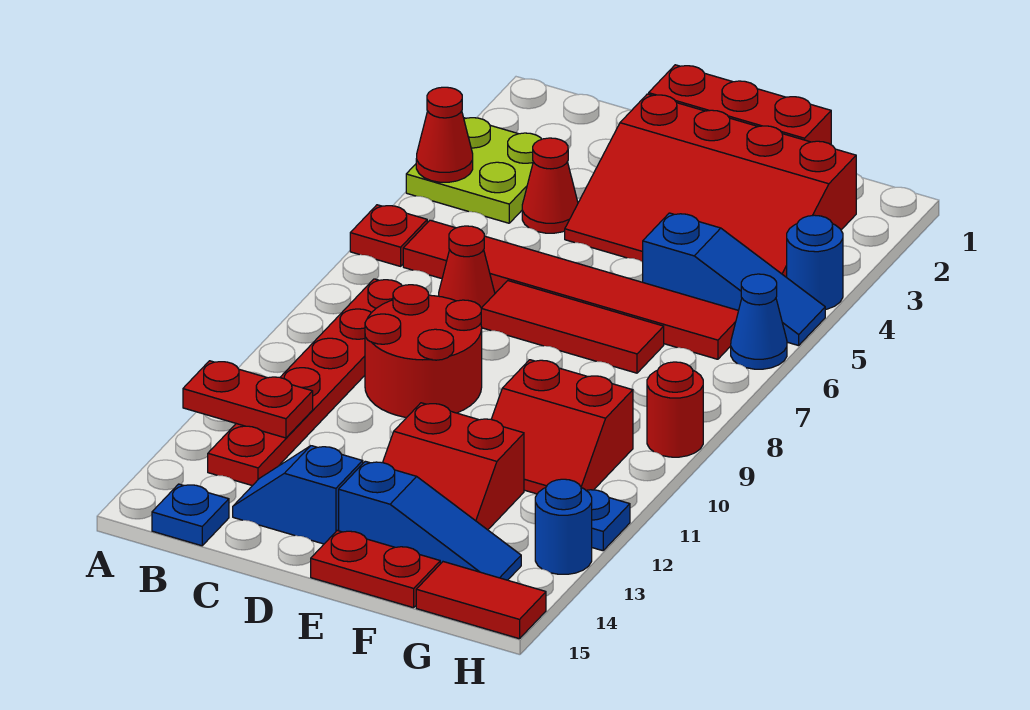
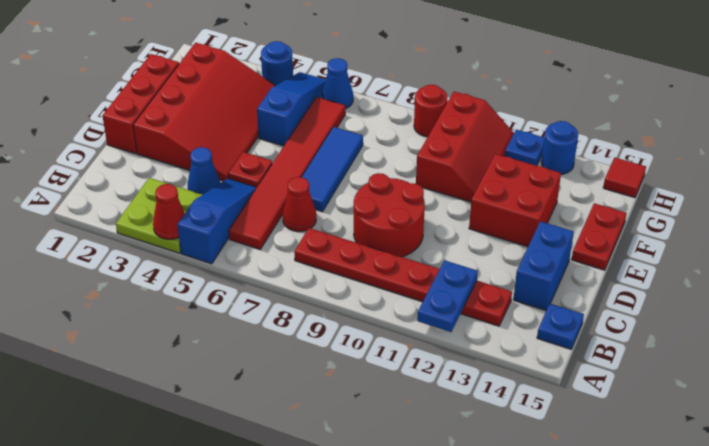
red 1x1 plate [350,205,427,266] -> red 1x1 plate moved to [228,152,272,187]
red 1x2 plate [183,361,313,438] -> blue 1x2 plate [417,260,478,332]
red 1x1 cone [522,138,578,233] -> blue 1x1 cone [188,147,220,194]
blue 1x2 slope [233,446,363,544] -> blue 1x2 brick [513,221,574,310]
red 1x3 tile [481,281,664,373] -> blue 1x3 tile [302,127,363,212]
red 2x2 slope [383,403,524,530] -> red 2x2 brick [469,154,561,247]
blue 1x3 slope [339,461,521,580] -> blue 1x3 slope moved to [178,179,257,264]
red 2x2 slope [491,360,633,494] -> red 2x3 slope [416,92,514,202]
red 1x2 tile [416,562,546,639] -> red 1x1 tile [603,158,646,197]

